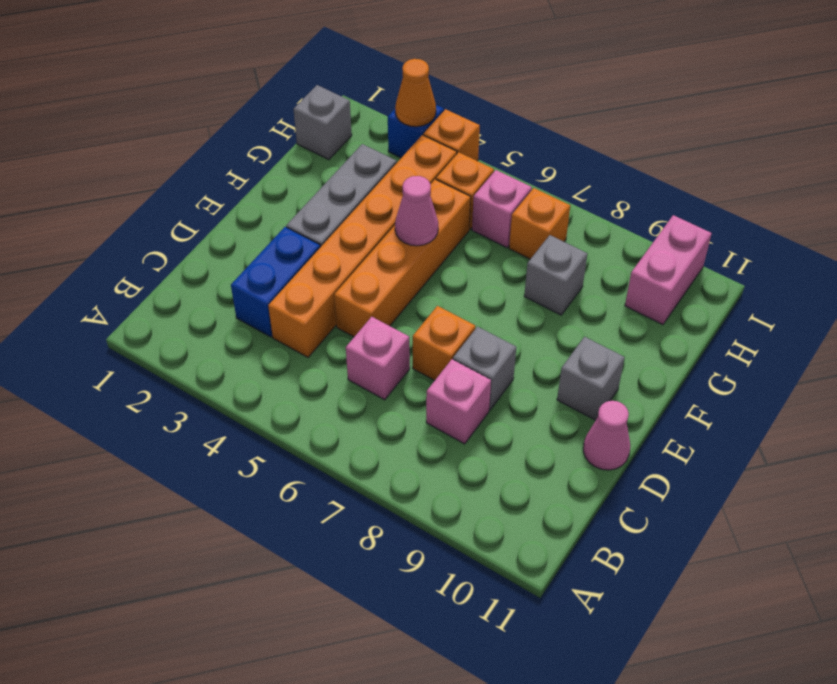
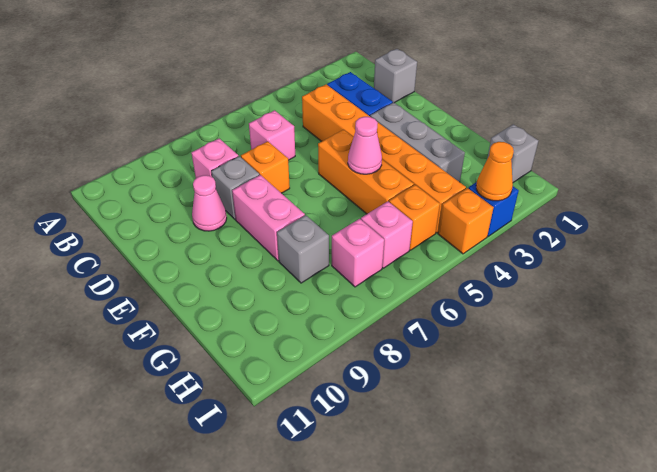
orange 1x4 brick [334,179,471,337] -> orange 1x3 brick [318,130,414,214]
pink 1x1 cone [583,401,630,470] -> pink 1x1 cone moved to [192,175,227,231]
grey 1x1 brick [557,337,625,420] -> grey 1x1 brick moved to [374,49,417,103]
orange 1x1 brick [509,188,570,259] -> pink 1x1 brick [332,219,384,287]
pink 1x2 brick [625,215,712,325] -> pink 1x2 brick moved to [232,175,305,261]

